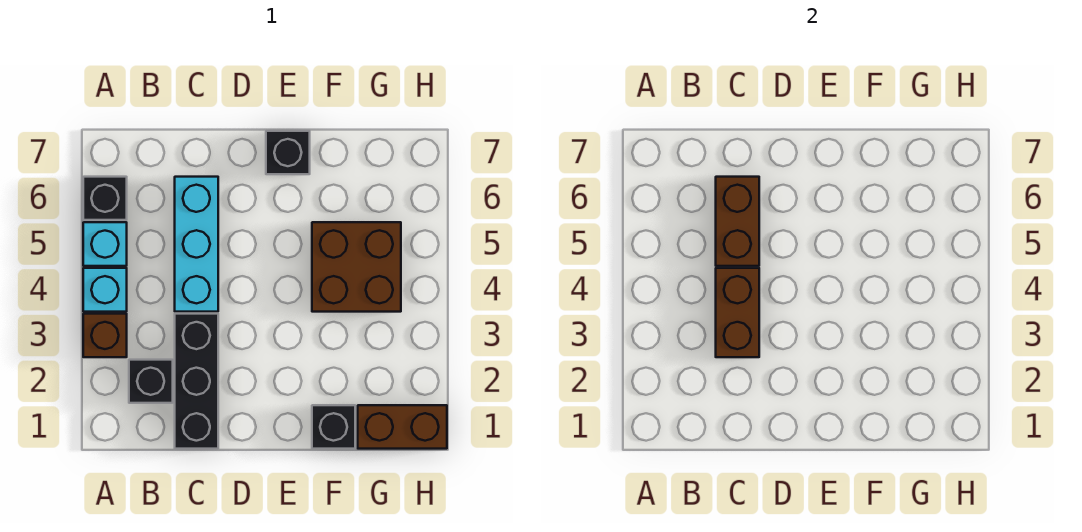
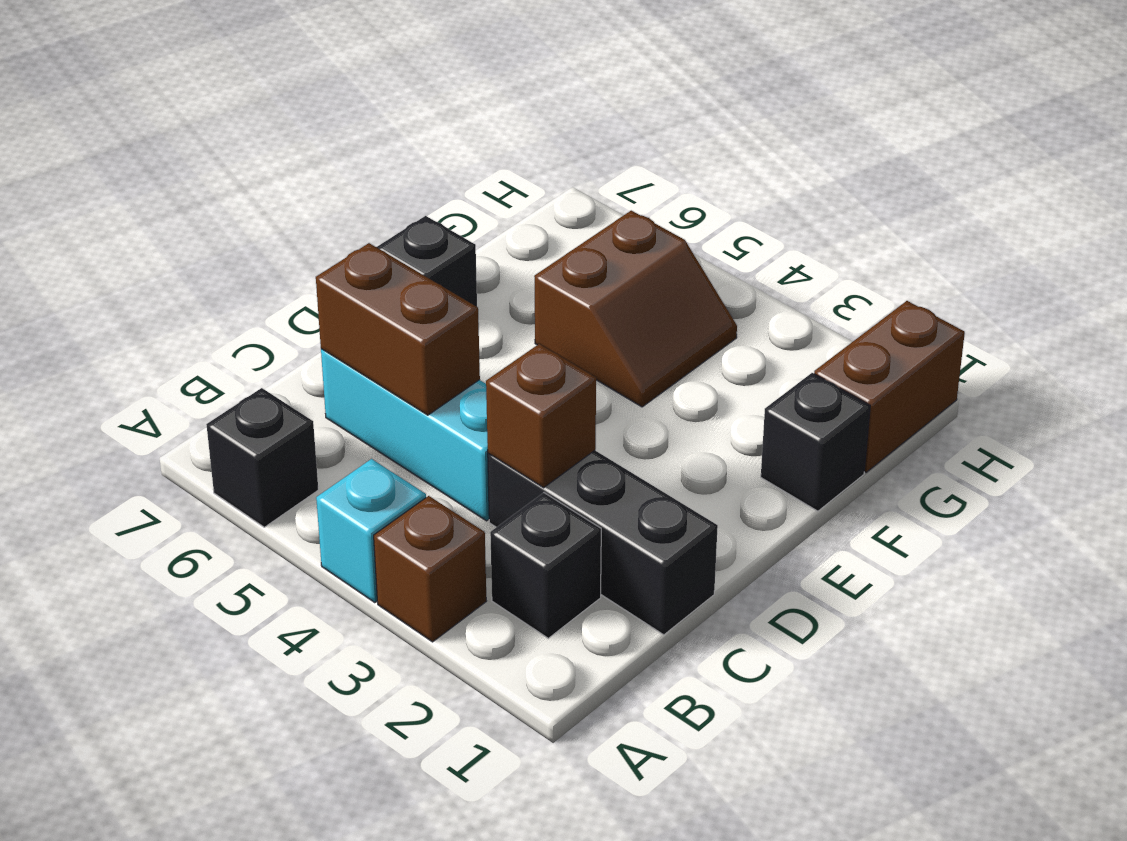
cyan 1x1 brick [83,222,127,266] -> none
brown 1x2 brick [716,268,759,357] -> brown 1x1 brick [486,344,596,488]
brown 2x2 brick [312,222,401,312] -> brown 2x2 slope [534,211,737,407]

